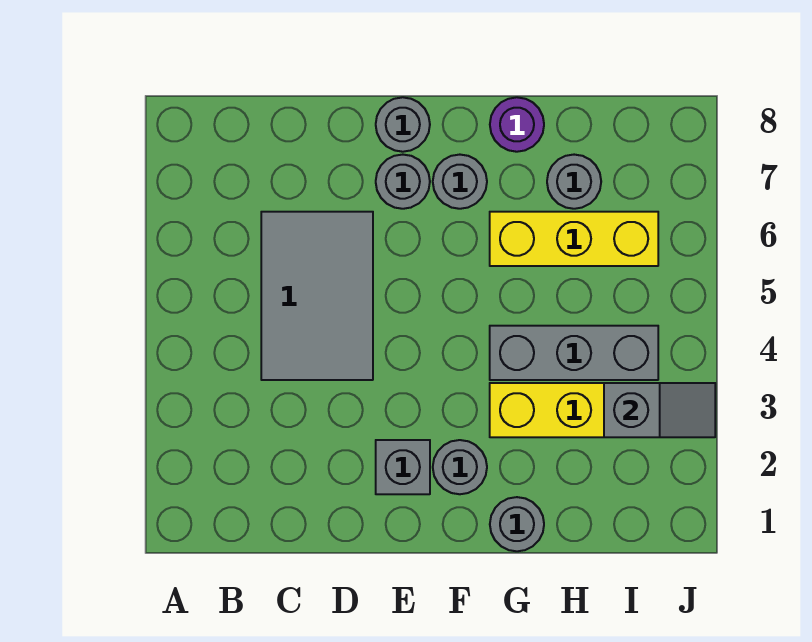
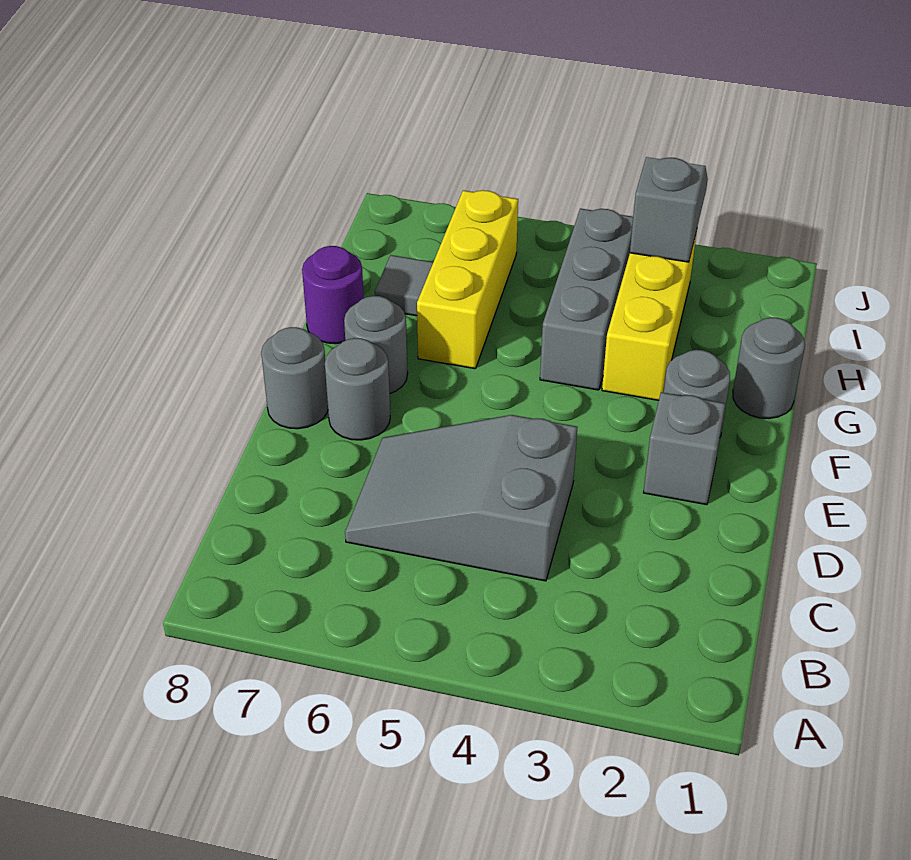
grey 2x3 tile [261,212,373,380] -> grey 2x3 slope [345,415,577,581]
grey 1x1 round brick [547,155,601,209] -> grey 1x1 tile [375,255,433,316]

